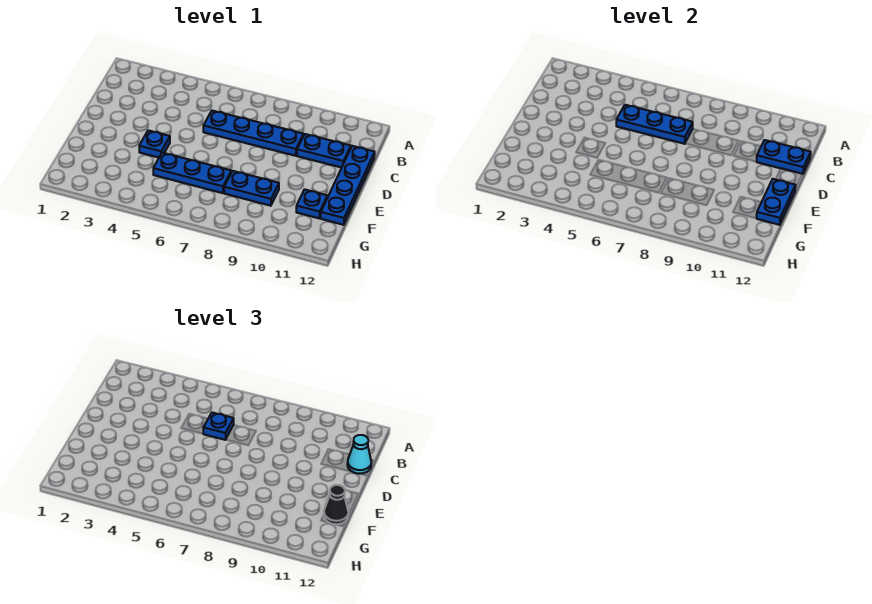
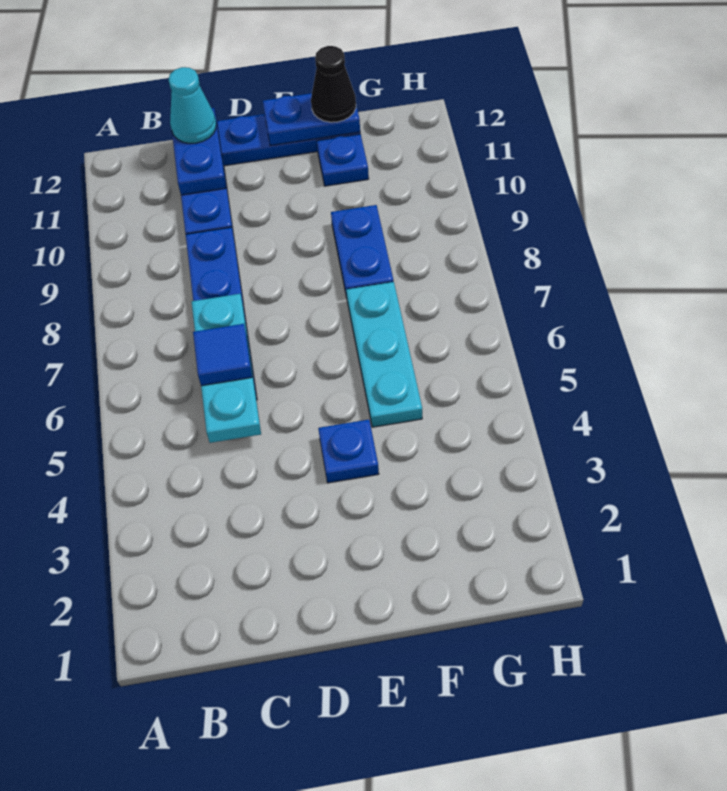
blue 1x3 plate [616,105,693,144] -> cyan 1x3 plate [192,294,261,443]
blue 1x1 plate [203,413,234,440] -> blue 1x1 tile [193,324,252,386]
blue 1x3 plate [153,153,231,193] -> cyan 1x3 plate [346,282,422,427]

